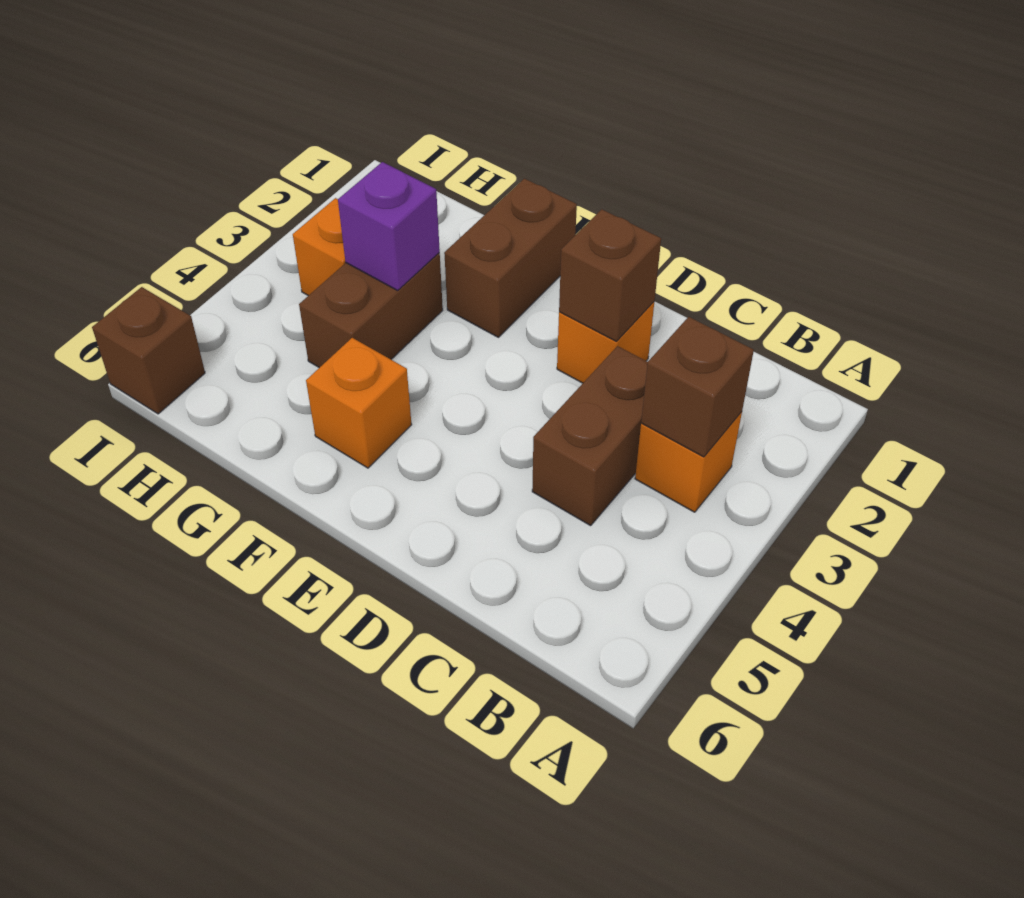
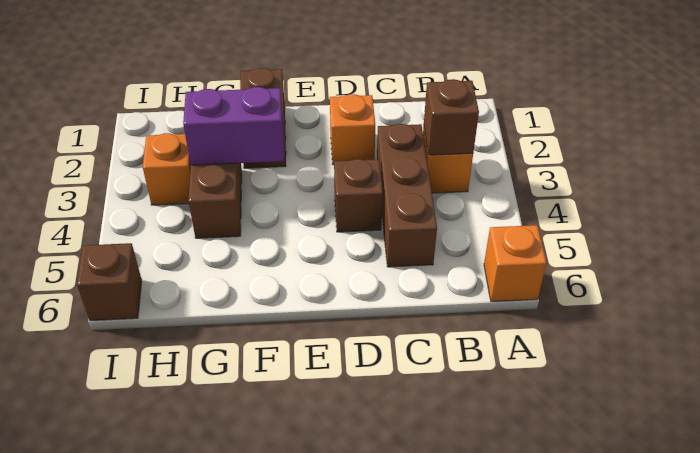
brown 1x2 brick [532,346,648,526] -> brown 1x3 brick [377,124,437,267]
brown 1x1 brick [559,209,661,342] -> brown 1x1 brick moved to [334,159,383,232]
orange 1x1 brick [306,338,412,468] -> orange 1x1 brick moved to [484,225,547,302]
purple 1x1 brick [338,162,440,290] -> purple 1x2 brick [183,87,284,165]

